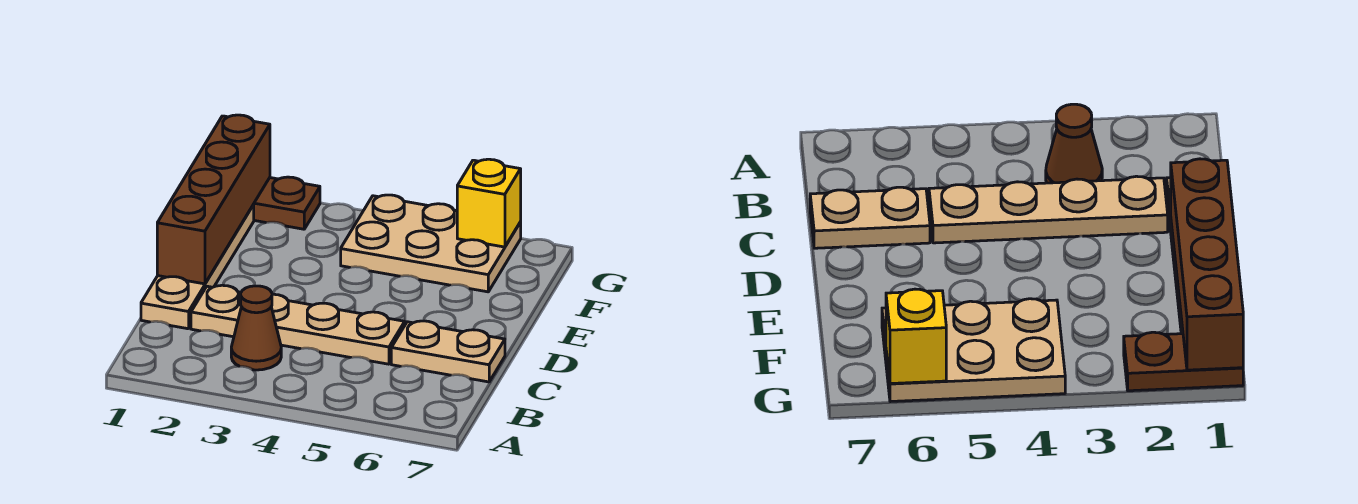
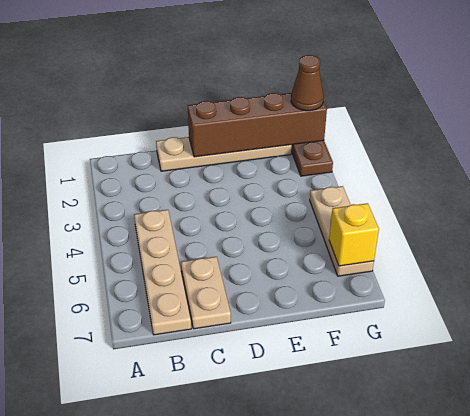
brown 1x1 cone [231,286,281,370] -> brown 1x1 cone moved to [291,55,324,111]
tan 1x4 plate [191,285,405,364] -> tan 1x4 plate moved to [134,210,191,335]
tan 2x3 plate [341,195,521,292] -> tan 1x3 plate [310,186,374,276]

